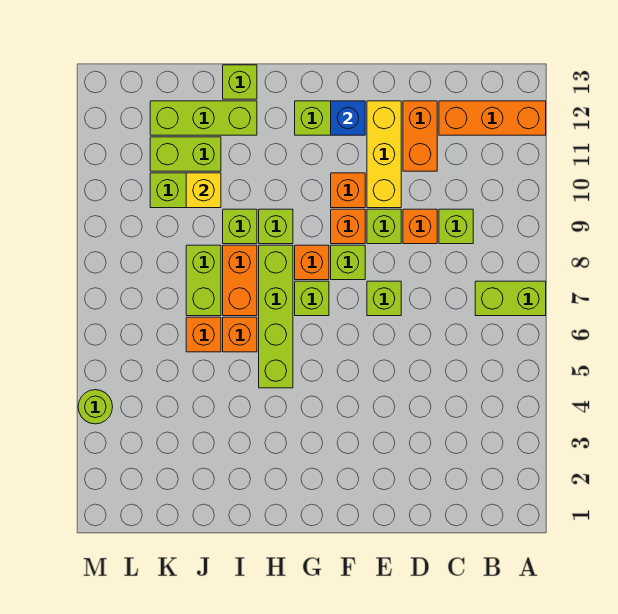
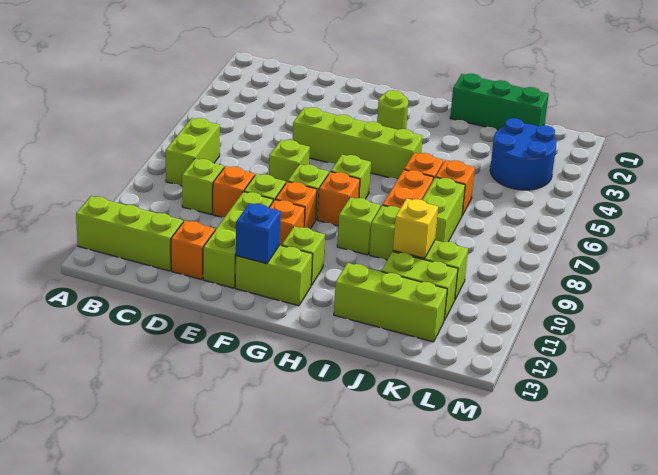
lime 1x2 brick [475,281,546,316] -> lime 1x2 brick turned to [166,118,220,186]
orange 1x3 brick [439,101,546,135] -> lime 1x3 brick [76,196,183,271]
orange 1x2 brick [403,101,437,171] -> orange 1x1 brick [171,221,215,280]
yellow 1x3 brick [367,101,401,208] -> lime 1x3 brick [203,192,273,288]
lime 1x4 brick [259,245,293,388] -> lime 1x4 brick turned to [293,107,423,179]
none -> green 1x3 brick [450,74,549,130]
lime 1x1 brick [223,65,257,99] -> lime 1x1 brick moved to [282,226,325,285]
none -> blue 2x2 round brick [490,118,556,190]
lime 1x1 round brick [78,390,113,424] -> lime 1x1 round brick moved to [377,90,408,130]

